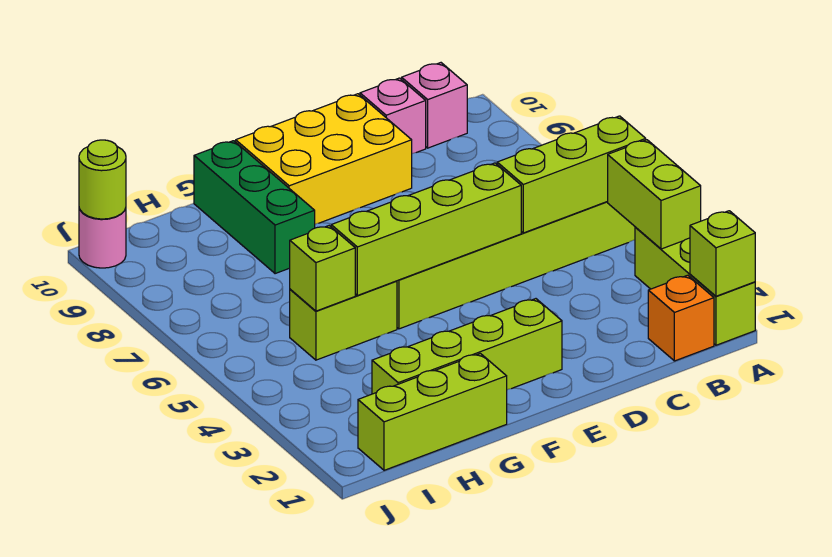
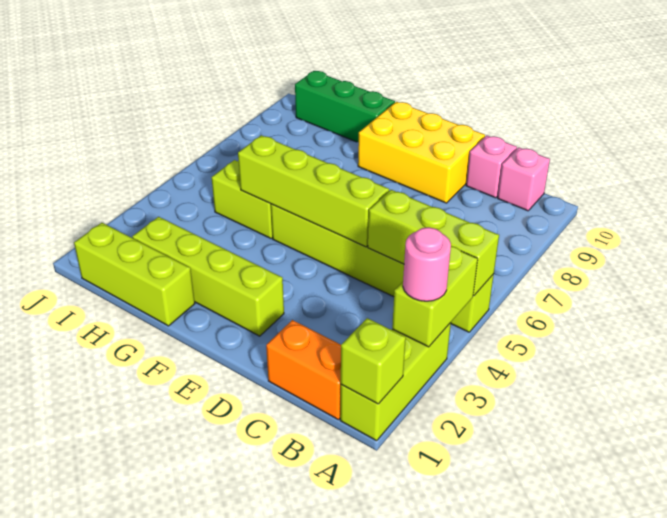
orange 1x1 brick [648,275,714,361] -> orange 1x2 brick [266,320,341,420]
green 1x3 brick [194,141,315,274] -> green 1x3 brick turned to [295,71,395,142]
lime 1x1 brick [290,226,355,311] -> none
pink 1x1 round brick [79,208,126,268] -> pink 1x1 round brick moved to [403,227,451,301]
lime 1x1 round brick [79,140,126,219] -> none

